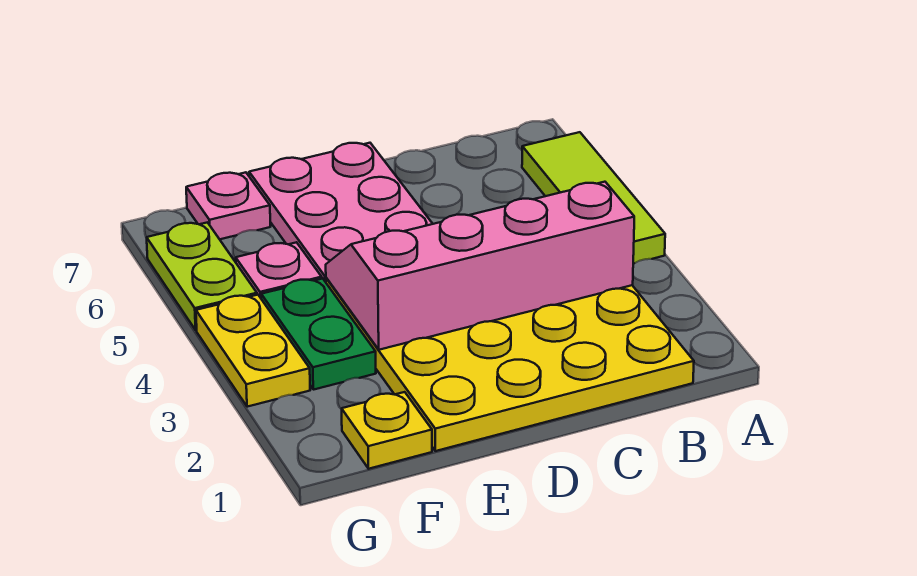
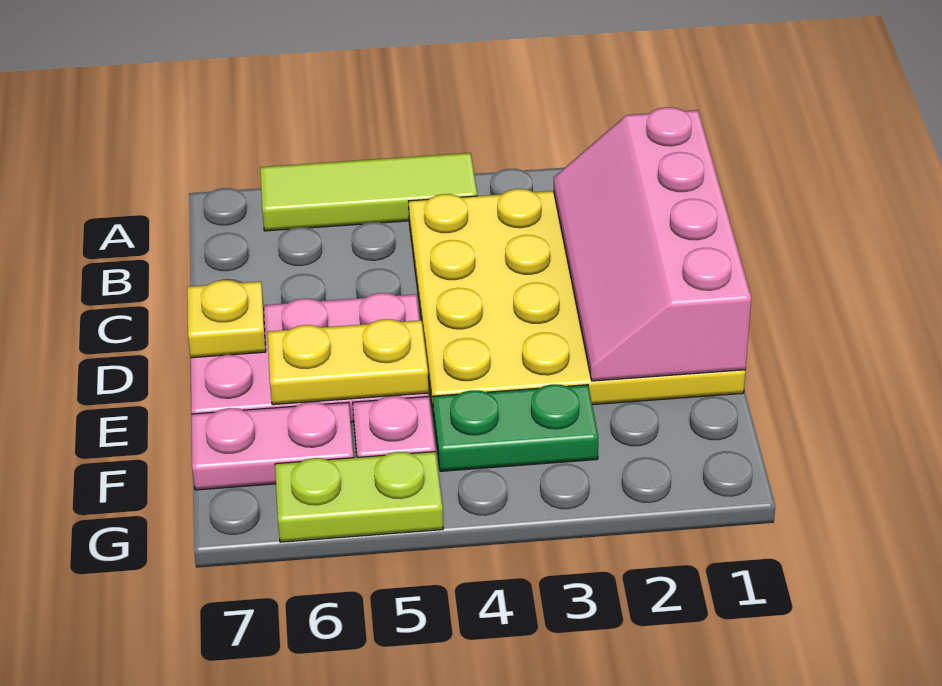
pink 2x4 slope [326,182,634,350] -> pink 2x4 slope moved to [554,107,751,381]
yellow 1x1 plate [342,392,432,469] -> yellow 1x1 plate moved to [187,280,266,358]
pink 1x1 plate [186,172,271,239] -> pink 1x2 plate [191,402,354,490]
yellow 1x2 plate [196,295,310,407] -> yellow 1x2 plate moved to [268,319,429,405]

